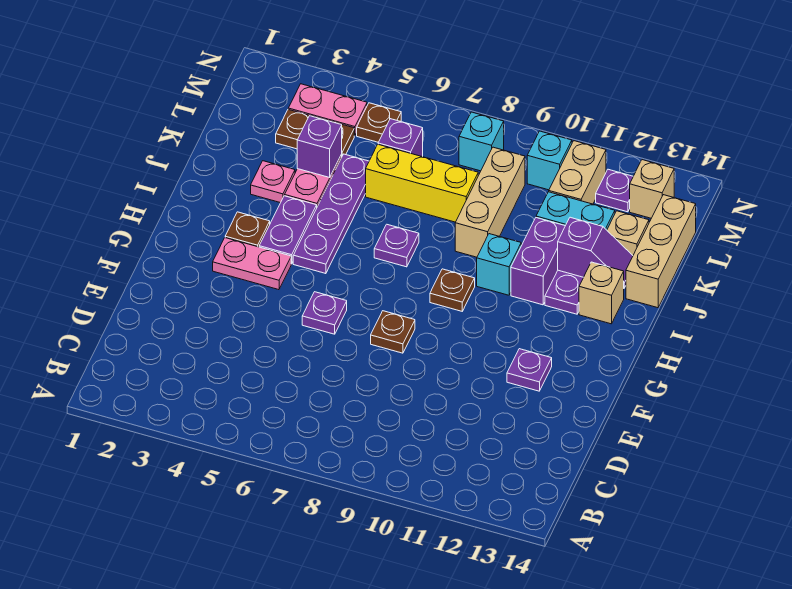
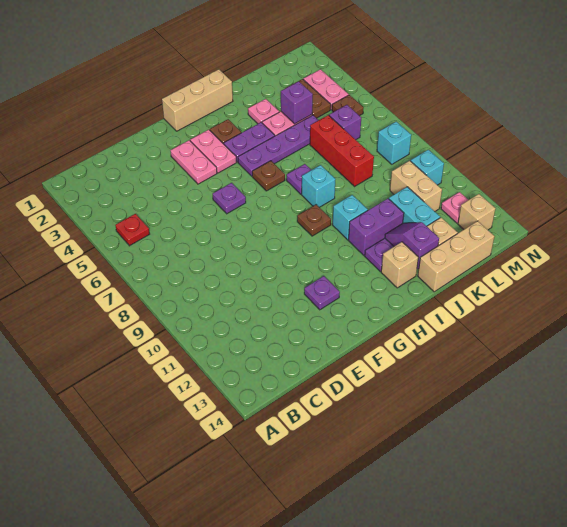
none -> red 1x1 plate [115,214,150,246]
none -> pink 1x2 plate [170,140,217,184]
brown 1x1 plate [371,311,415,353] -> brown 1x1 plate moved to [252,161,285,191]
none -> cyan 1x1 brick [302,165,336,207]
tan 1x3 brick [455,147,525,257] -> tan 1x3 brick moved to [162,69,233,131]
purple 1x2 slope [558,217,633,288] -> purple 1x2 slope turned to [385,222,439,269]
yellow 1x3 brick [366,145,478,222] -> red 1x3 brick [310,115,374,186]
tan 1x2 brick [549,141,606,204] -> tan 1x2 brick turned to [390,161,442,211]
purple 1x1 plate [596,169,633,212] -> pink 1x1 plate [441,192,468,223]

